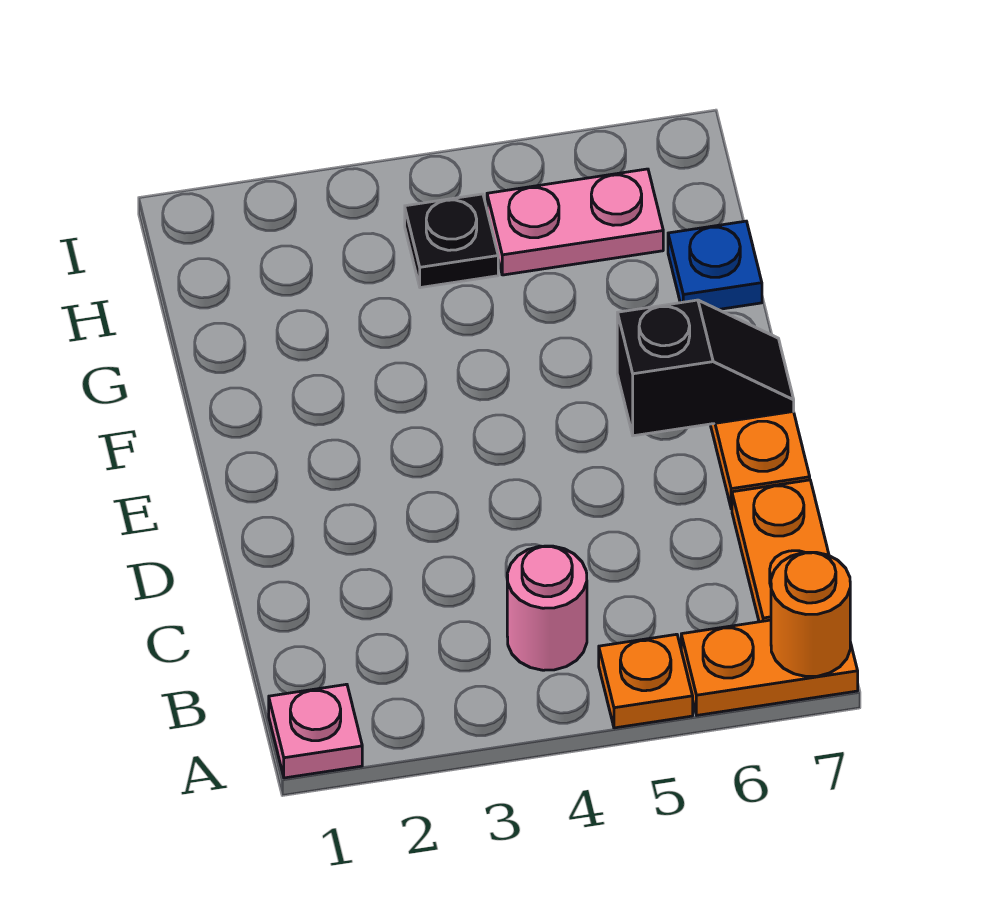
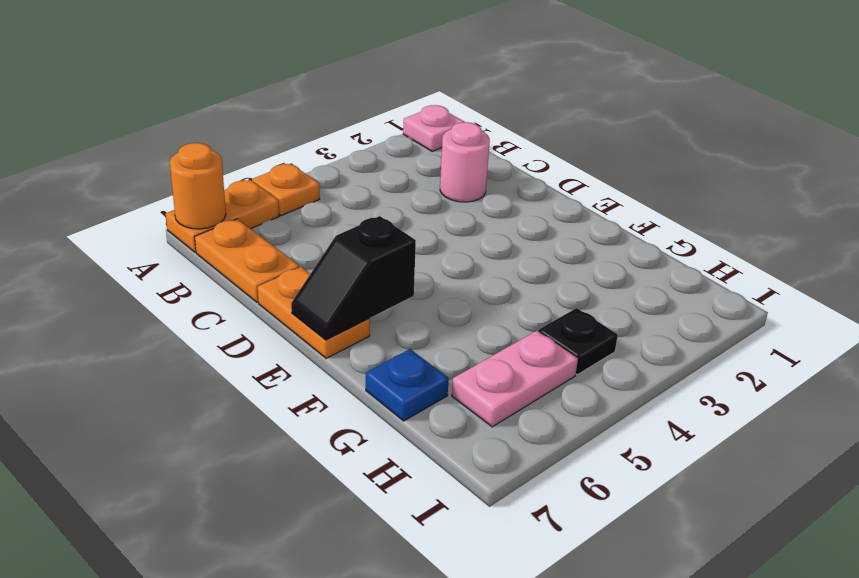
pink 1x1 round brick [507,546,587,670] -> pink 1x1 round brick moved to [440,122,490,202]

